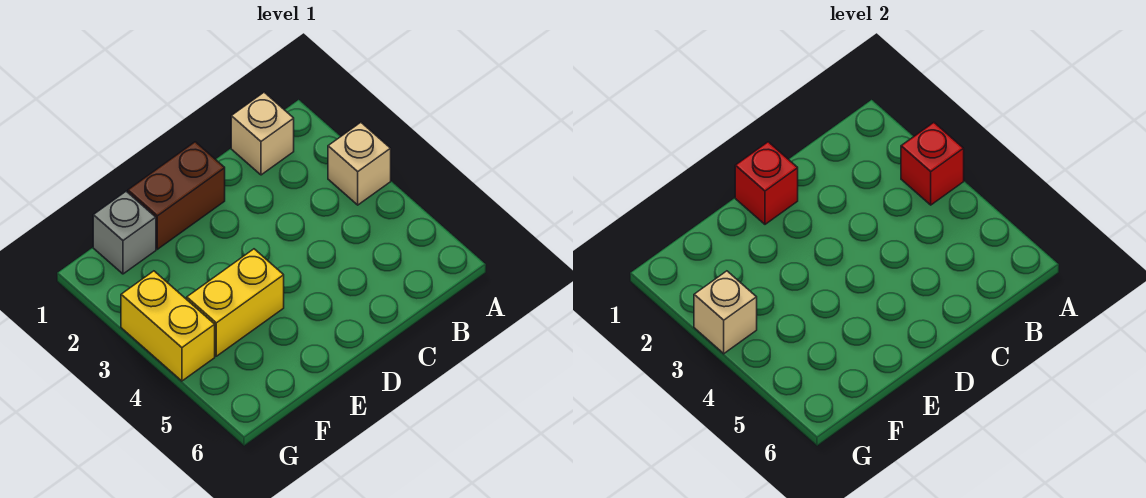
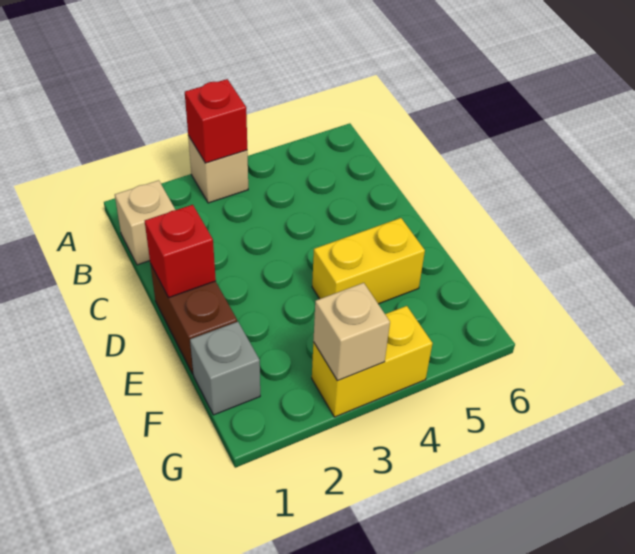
yellow 1x2 brick [187,249,284,356] -> yellow 1x2 brick turned to [312,218,425,304]

